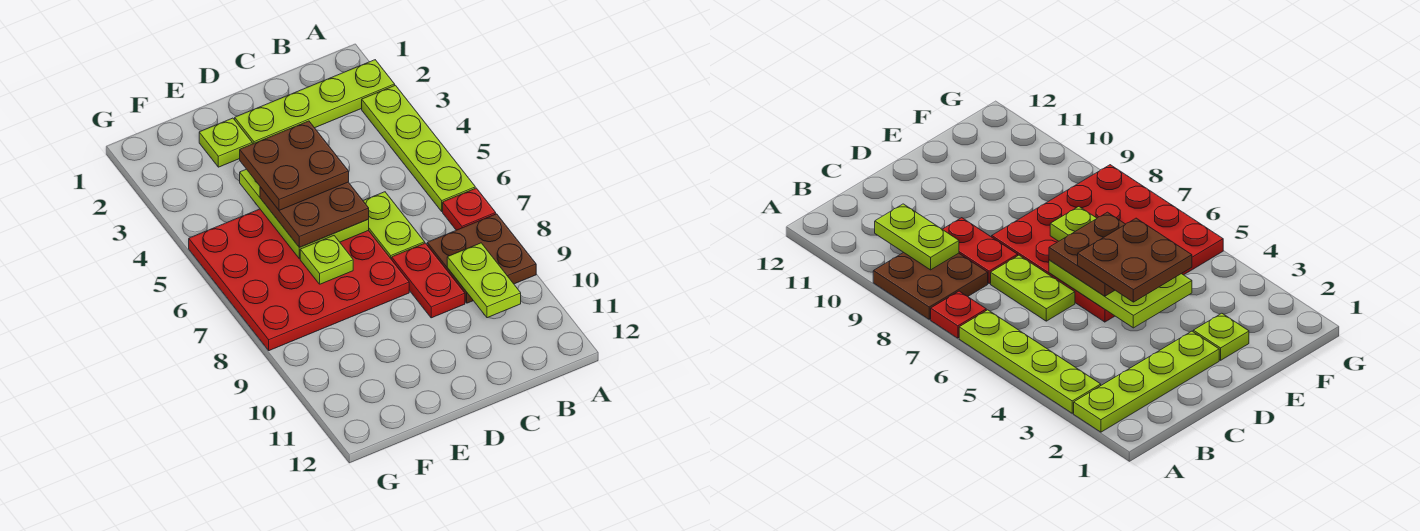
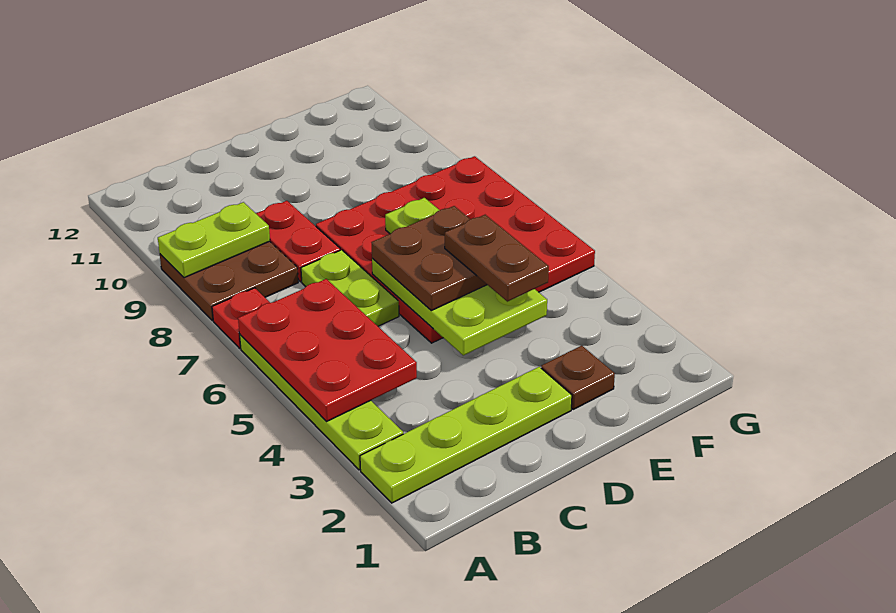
none -> red 2x3 plate [238,279,417,422]
lime 1x2 plate [447,243,521,318] -> lime 1x2 plate turned to [158,202,270,278]
brown 2x2 plate [240,121,349,210] -> brown 1x2 plate [445,215,549,302]
lime 1x1 plate [199,118,252,167] -> brown 1x1 plate [541,345,615,409]

